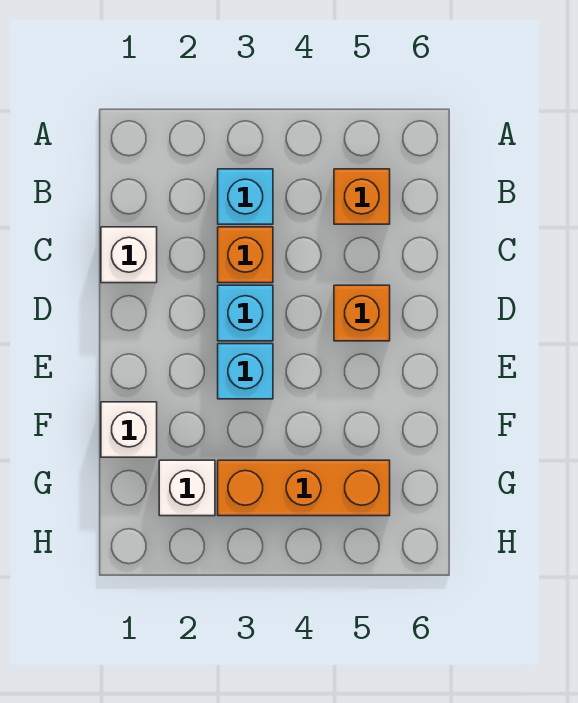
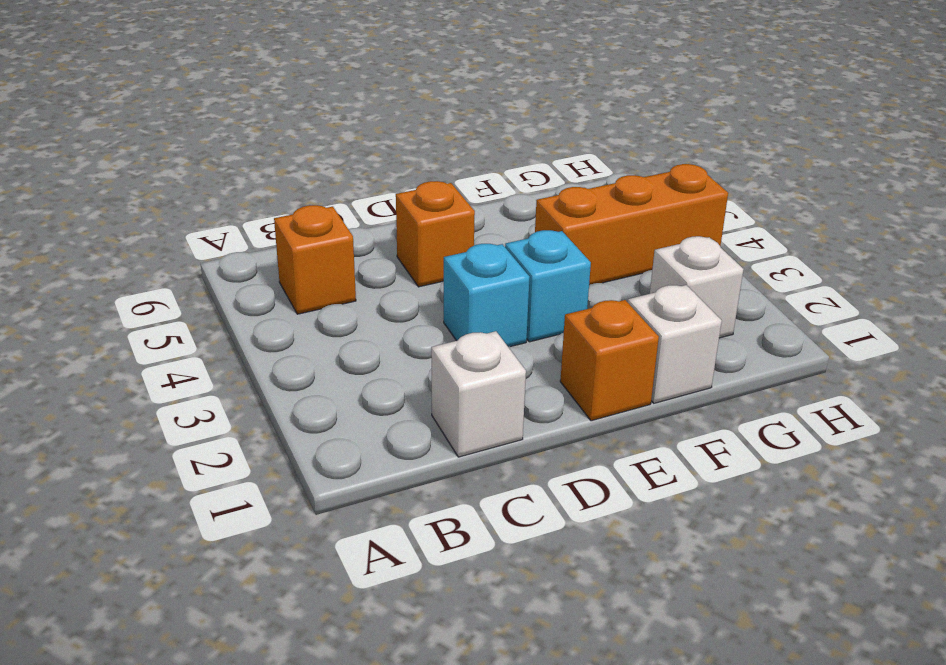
cyan 1x1 brick [218,169,273,224] -> none
orange 1x1 brick [218,227,273,283] -> orange 1x1 brick moved to [560,300,659,421]
orange 1x3 brick [218,460,390,516] -> orange 1x3 brick turned to [535,164,728,285]

